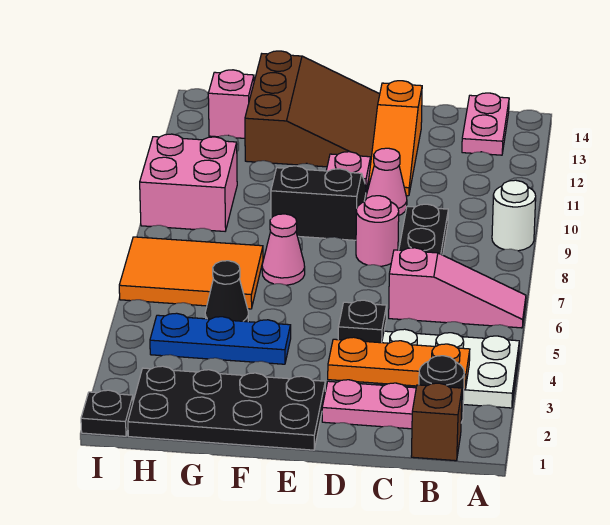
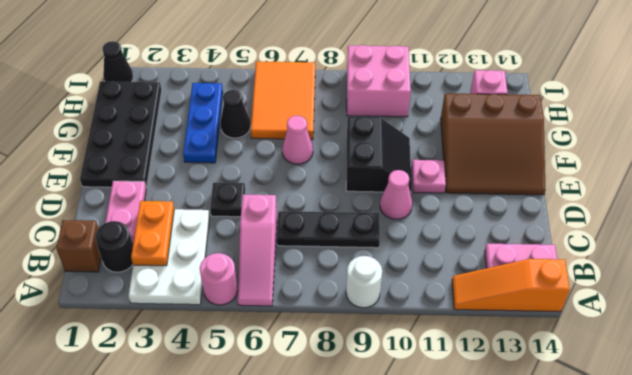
orange 1x3 plate [328,337,470,389] -> orange 1x2 plate [131,201,174,266]
pink 1x1 round brick [356,196,399,266] -> pink 1x1 round brick moved to [200,253,238,305]
orange 1x3 slope [368,81,422,196] -> orange 1x3 slope moved to [452,259,570,312]
black 1x1 plate [81,390,133,436] -> black 1x1 cone [102,41,133,82]

